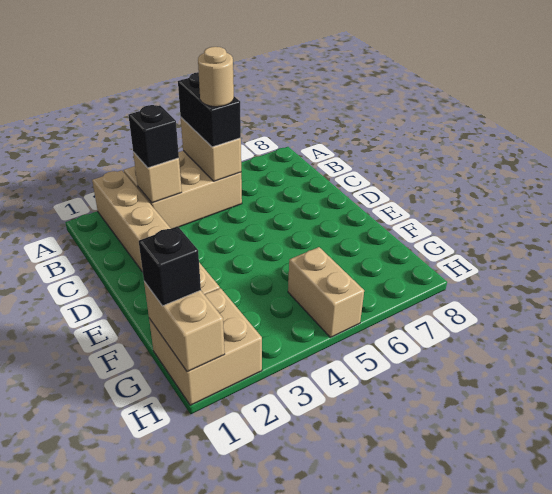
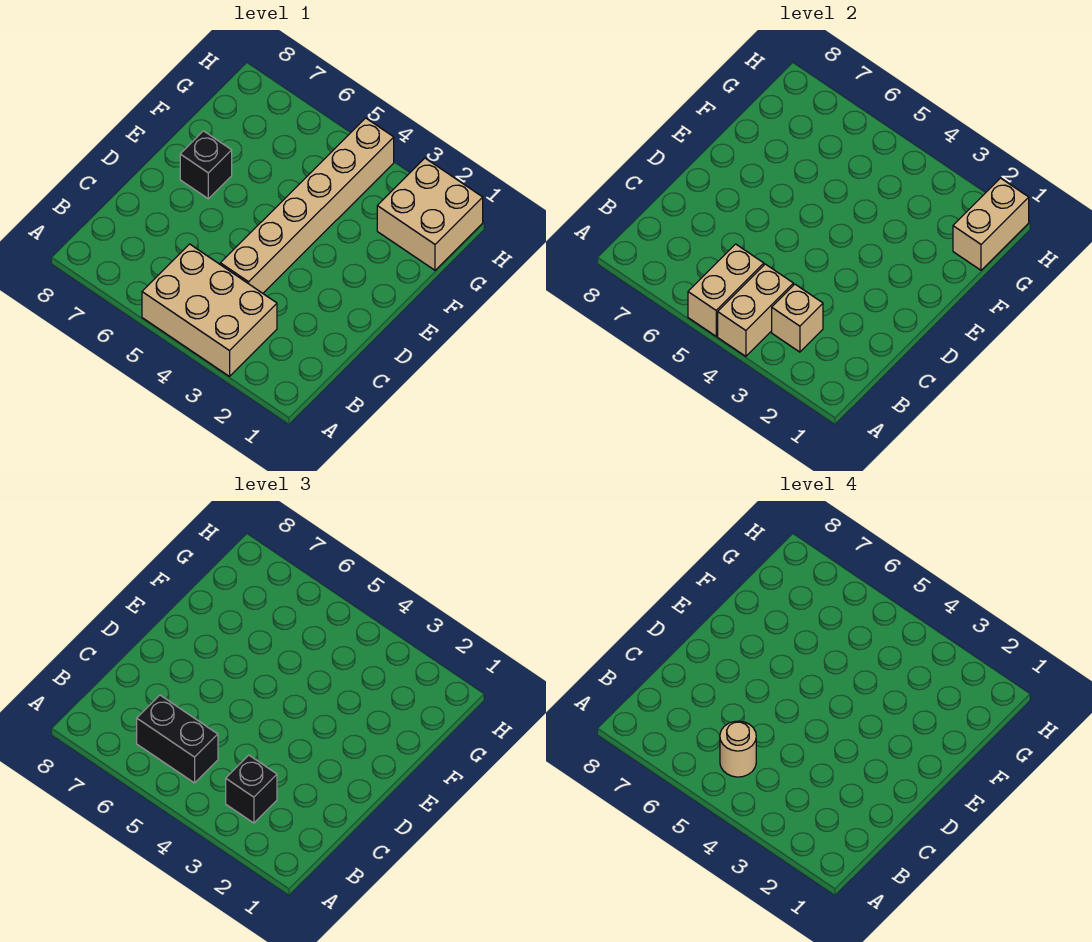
tan 1x6 brick [92,170,220,295] -> tan 1x6 brick moved to [220,118,394,293]
black 1x2 brick [178,72,241,147] -> black 1x2 brick turned to [137,695,218,783]
black 1x1 brick [139,226,201,306] -> black 1x1 brick moved to [180,131,232,199]
tan 1x2 brick [288,247,364,337] -> tan 1x2 brick moved to [718,264,793,356]

